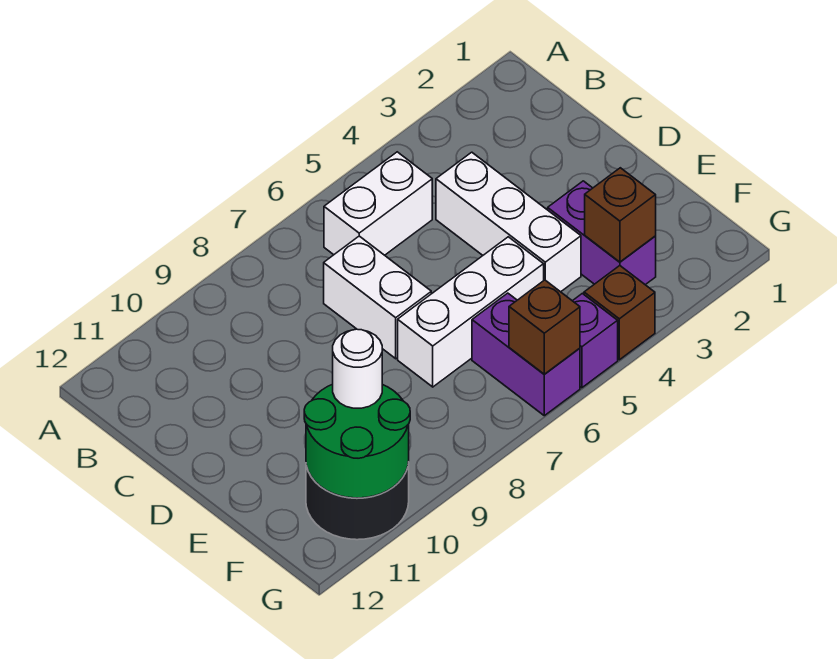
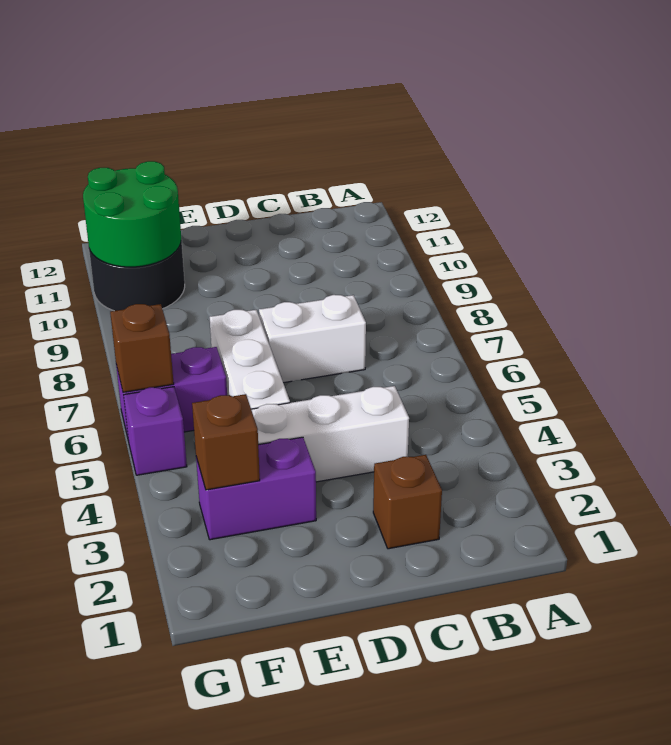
white 1x2 brick [324,152,432,255] -> none
white 1x1 round brick [333,329,382,408] -> none
brown 1x1 brick [584,266,655,360] -> brown 1x1 brick moved to [373,455,442,549]

